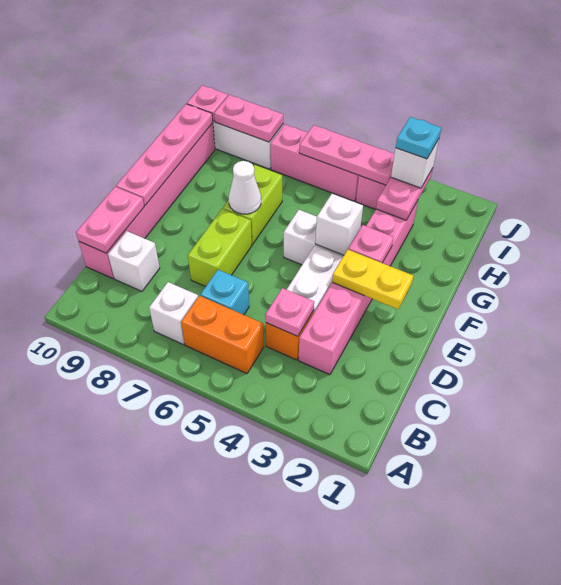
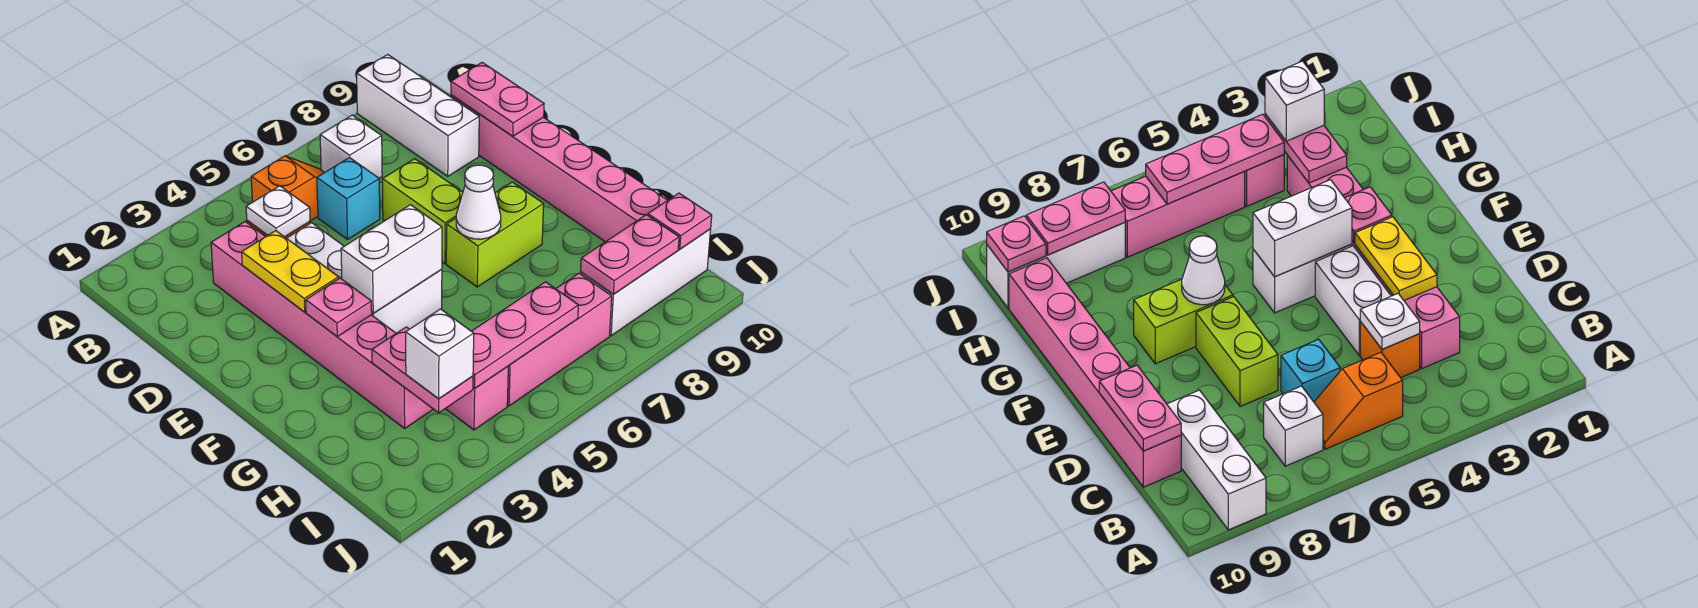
orange 1x2 brick [181,296,264,373] -> orange 1x2 slope [251,156,325,221]
pink 1x1 plate [265,288,314,336] -> white 1x1 plate [246,186,310,237]
white 1x1 brick [108,231,160,291] -> white 1x3 brick [357,55,479,176]
yellow 1x2 plate [332,250,413,309] -> yellow 1x2 plate turned to [242,231,339,312]
pink 1x4 plate [116,104,213,205] -> none
white 1x1 brick [315,193,363,255] -> white 1x2 brick [341,205,442,313]
lime 1x2 brick [223,165,282,245] -> lime 1x2 brick turned to [446,182,544,287]
cyan 1x1 plate [396,117,441,159] -> none

